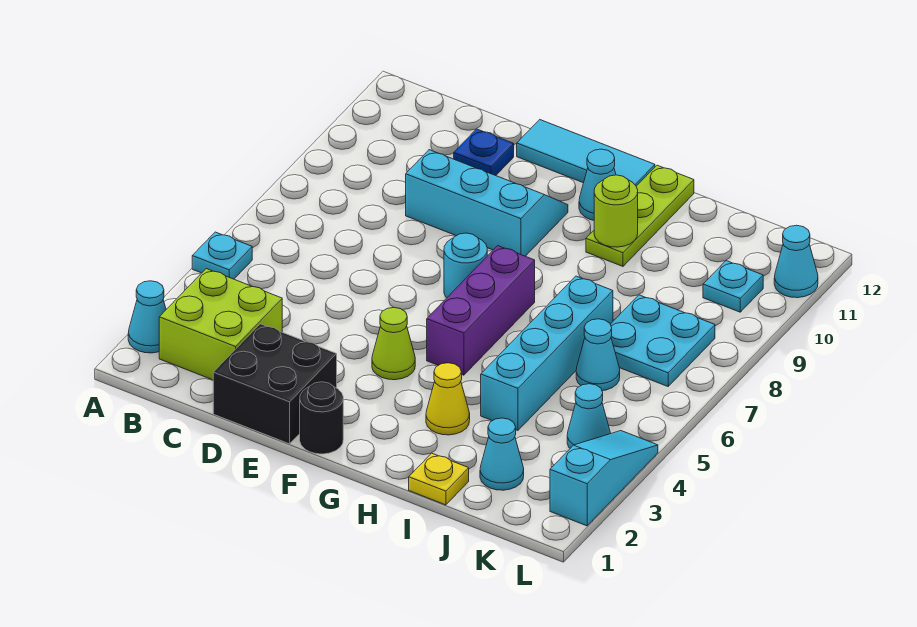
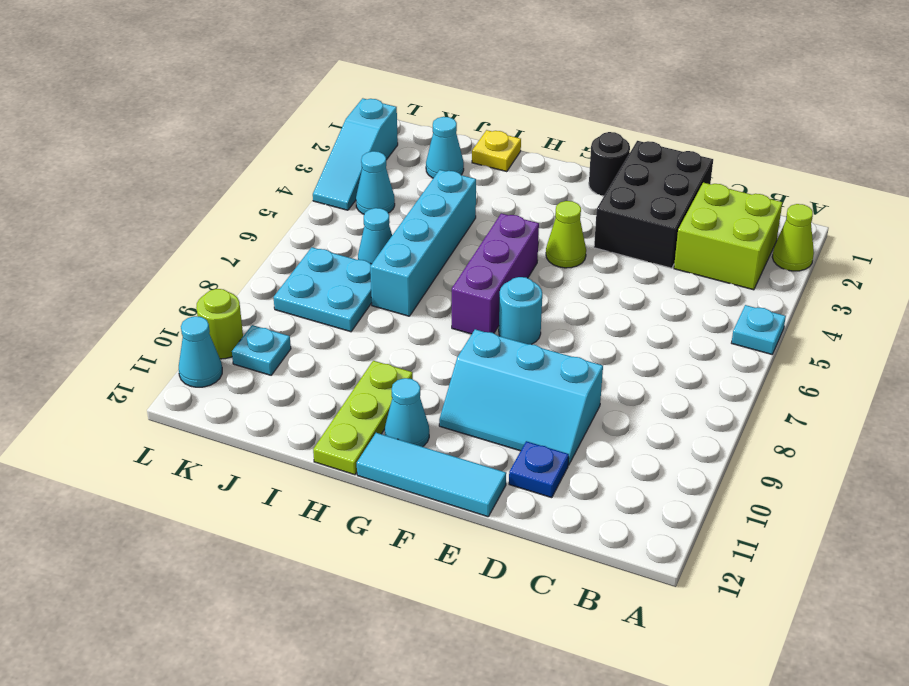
cyan 1x1 cone [128,281,166,353] -> lime 1x1 cone [772,204,814,271]
black 2x2 brick [213,324,337,444] -> black 2x3 brick [594,141,713,268]
yellow 1x1 cone [426,363,470,435] -> none
lime 1x1 round brick [594,175,638,247] -> lime 1x1 round brick moved to [196,289,243,359]

